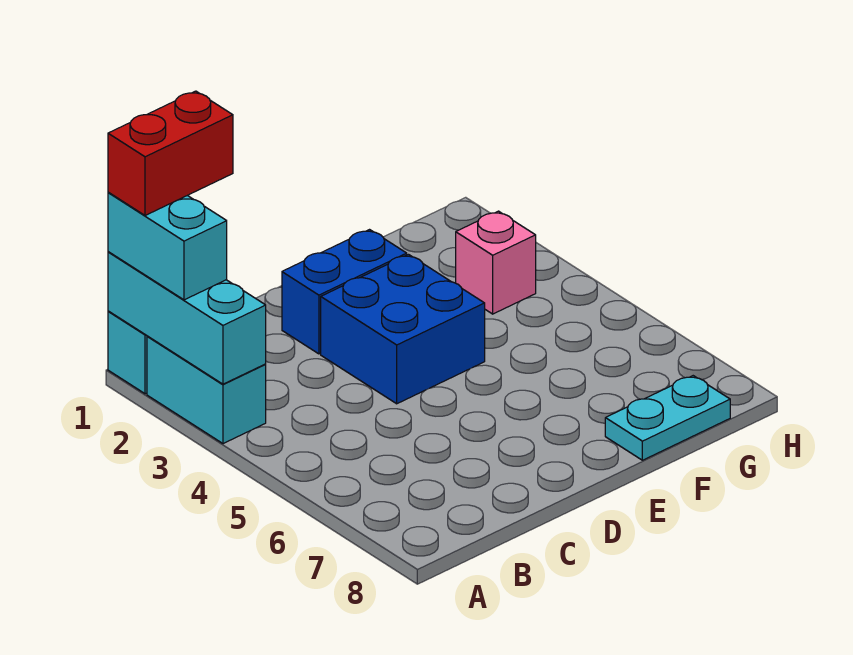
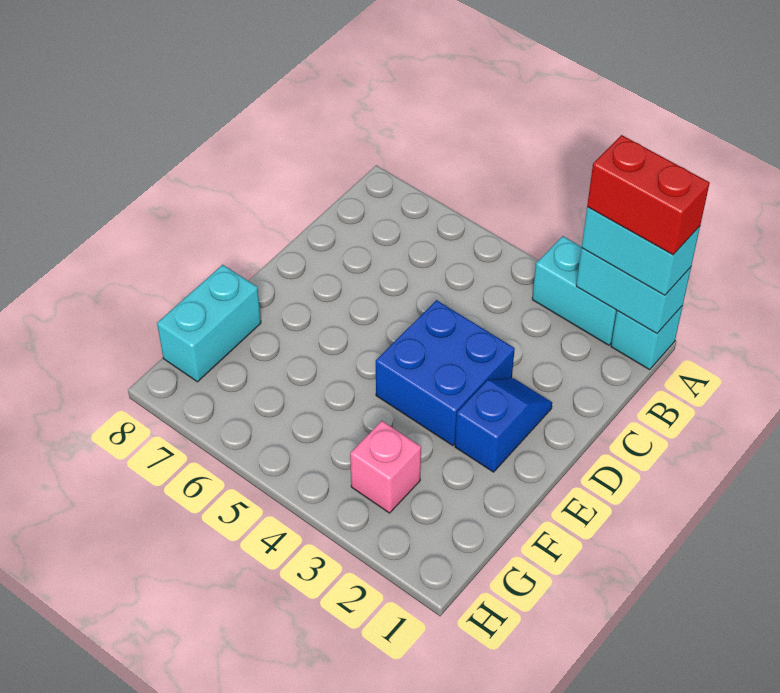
cyan 1x3 brick [108,252,266,384] -> cyan 1x2 brick [576,248,691,333]
red 1x2 brick [108,91,233,216] -> red 1x2 brick turned to [587,135,710,255]
blue 1x2 brick [282,230,407,354] -> blue 1x2 slope [455,378,552,472]
cyan 1x2 plate [605,376,730,460] -> cyan 1x2 brick [157,265,261,382]

